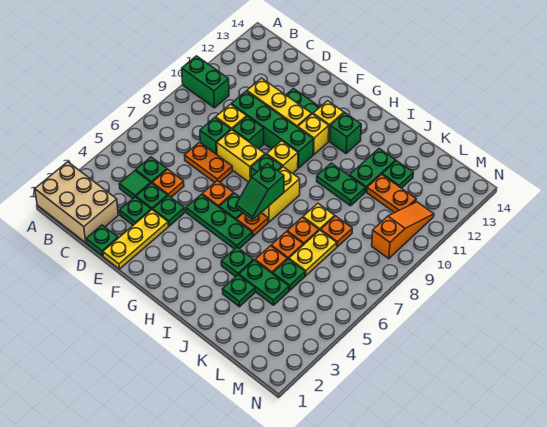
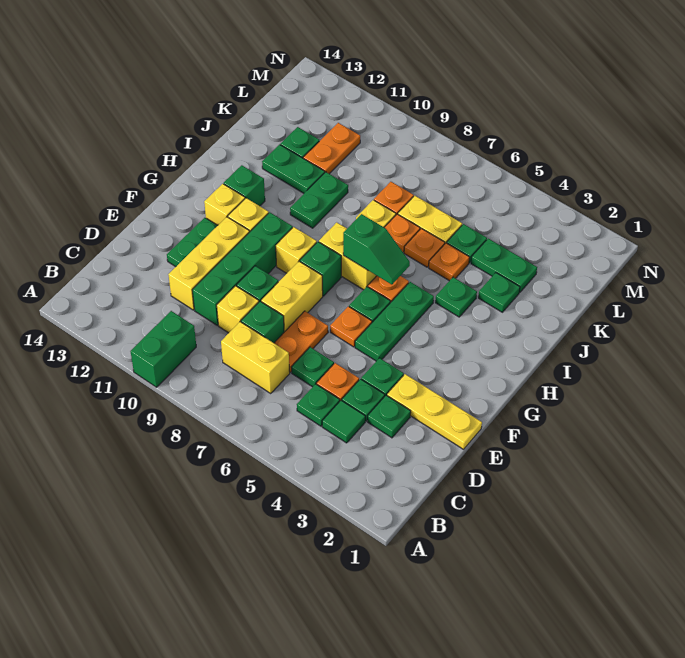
tan 2x3 brick [35,162,118,243] -> none
none -> yellow 1x2 brick [221,322,290,393]
green 1x1 plate [86,225,118,256] -> green 1x1 plate moved to [291,347,334,387]
green 1x2 plate [239,260,289,305] -> green 1x2 plate turned to [471,239,537,293]
orange 1x3 slope [372,202,434,259] -> none

